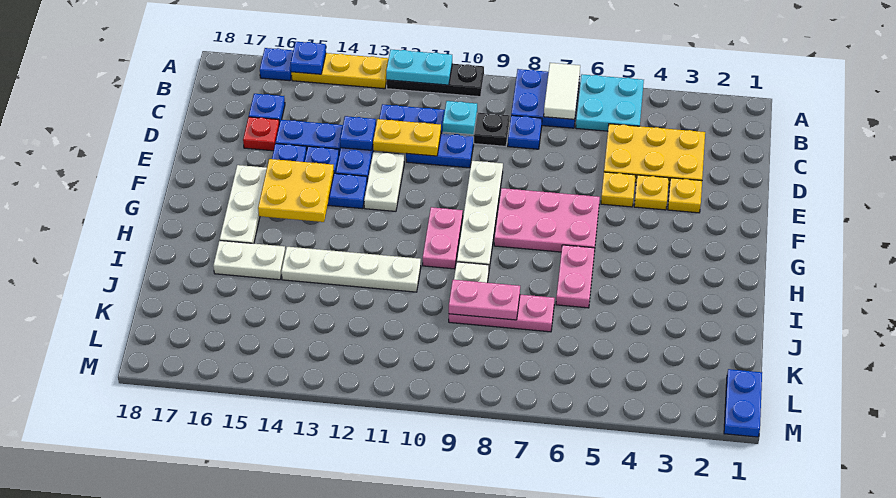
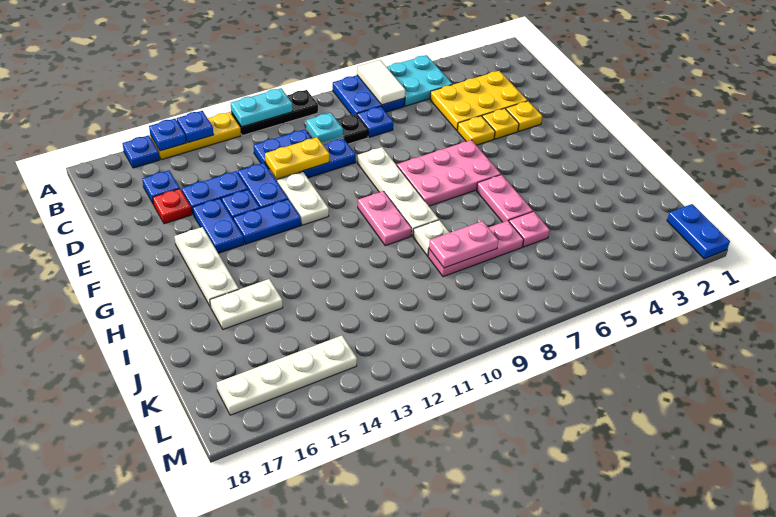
blue 1x1 plate [340,116,376,150] -> blue 1x1 plate moved to [177,111,214,143]
yellow 2x2 plate [258,159,334,222] -> none
white 1x4 plate [281,247,421,292] -> white 1x4 plate moved to [217,336,357,415]
none -> pink 1x1 plate [509,211,550,247]

